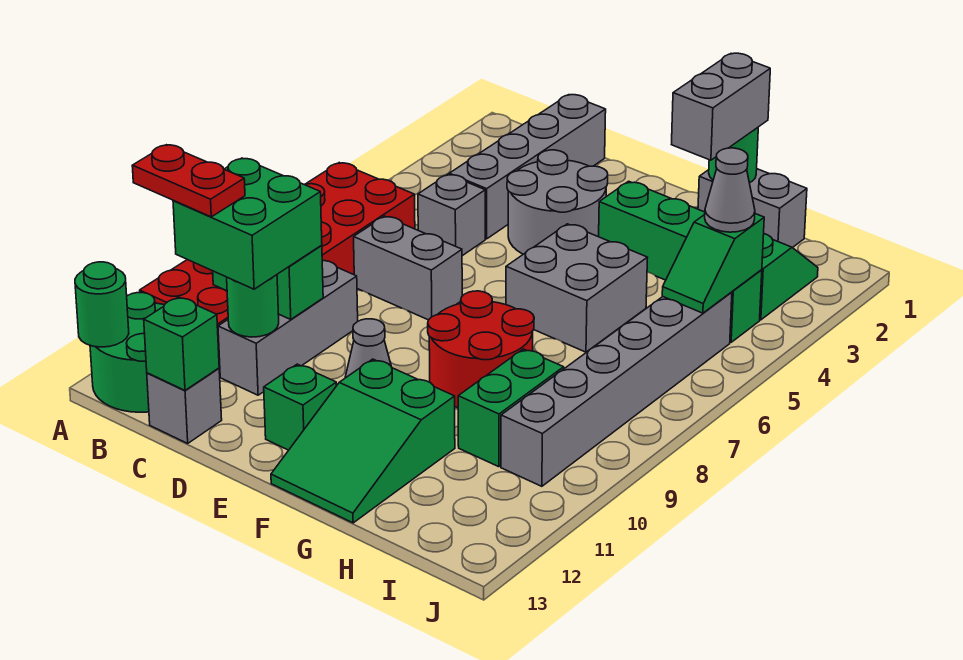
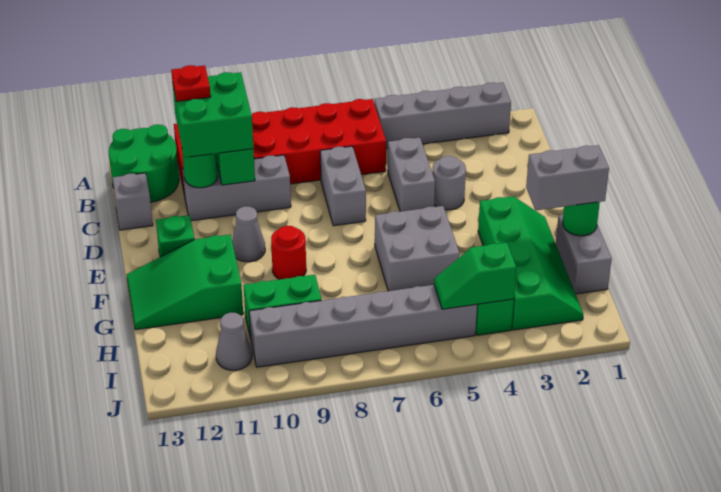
red 1x2 plate [132,145,245,217] -> red 1x1 plate [171,65,211,101]
green 1x1 round brick [75,262,129,347] -> none
grey 1x4 brick [449,95,606,239] -> grey 1x4 brick moved to [374,83,511,149]
grey 1x1 brick [418,174,485,256] -> grey 1x2 brick [388,138,435,212]
green 1x1 brick [144,297,219,390] -> none
grey 2x2 round brick [507,150,608,254] -> grey 1x1 round brick [432,156,466,210]
red 2x2 round brick [428,291,534,408] -> red 1x1 round brick [271,226,306,279]
grey 1x1 cone [705,148,755,232] -> grey 1x1 cone moved to [216,313,252,370]

